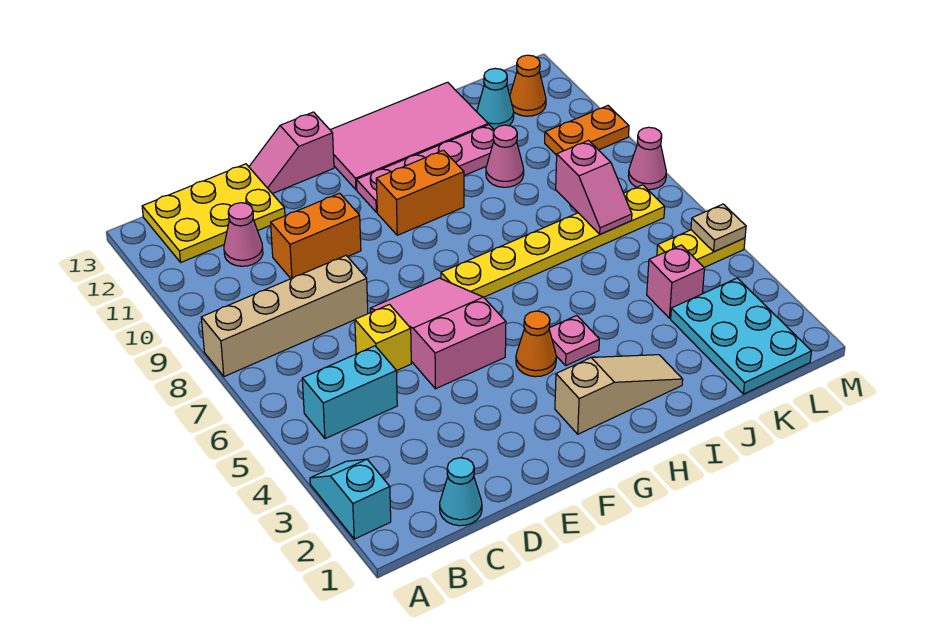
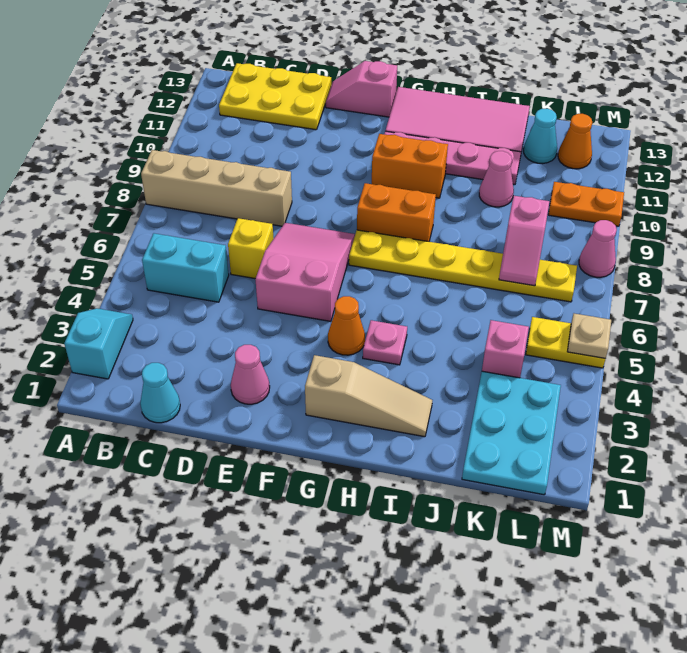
pink 1x1 cone [224,203,263,266] -> pink 1x1 cone moved to [231,345,270,404]
orange 1x2 brick [271,193,361,279] -> orange 1x2 brick moved to [357,183,436,242]

